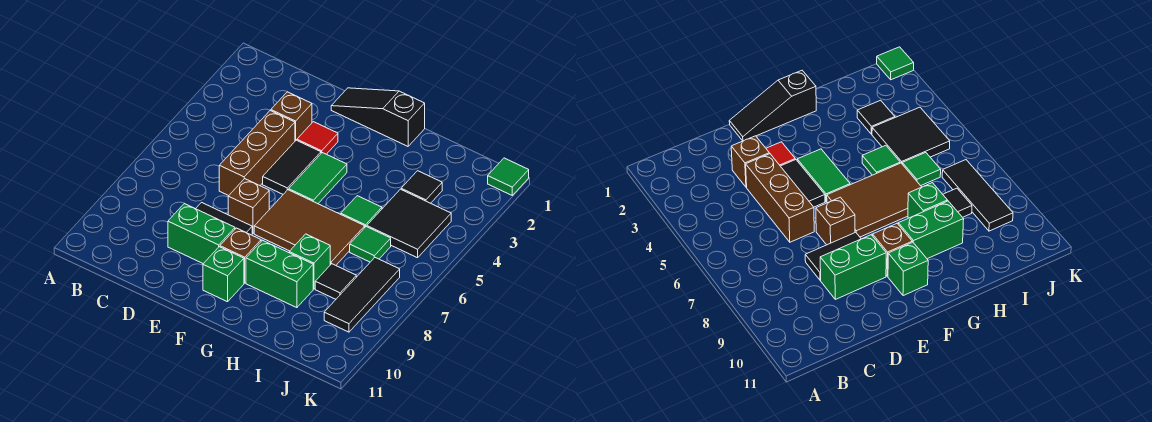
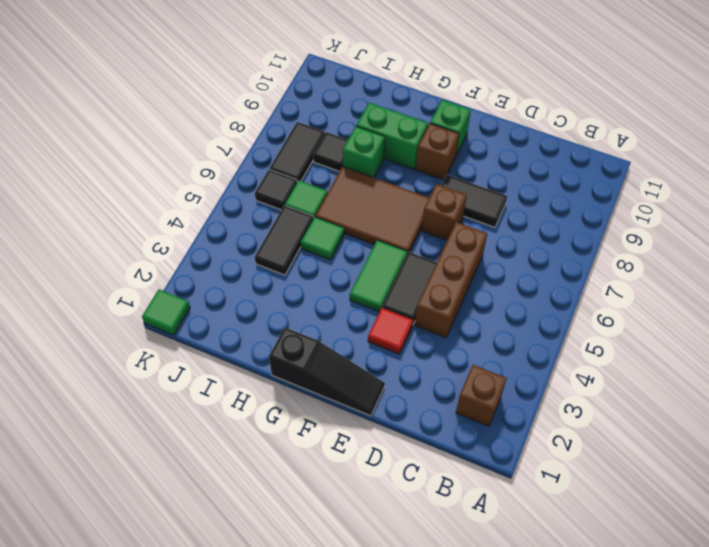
brown 1x1 brick [271,92,312,141] -> brown 1x1 brick moved to [456,365,507,426]
green 1x2 brick [168,204,235,264] -> none
black 1x1 tile [401,171,442,203] -> black 1x1 tile moved to [255,169,297,210]
black 2x2 tile [367,189,451,258] -> black 1x2 tile [255,206,313,275]
black 1x3 tile [324,258,400,332] -> black 1x2 tile [269,122,325,182]

